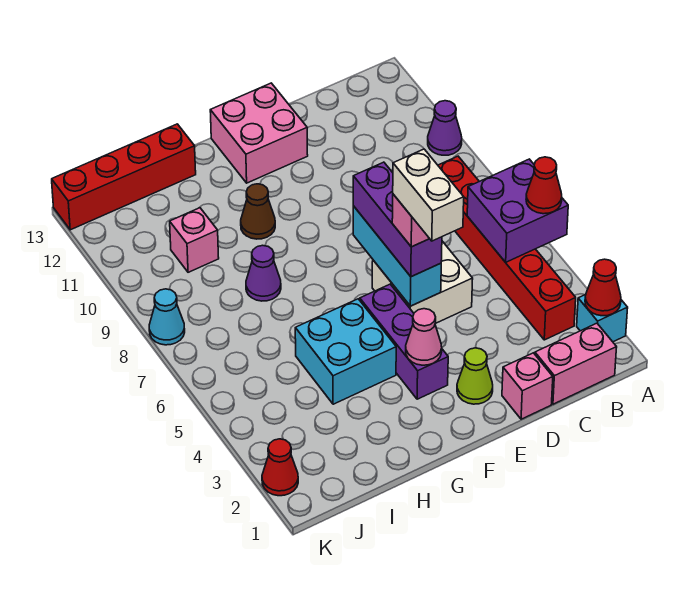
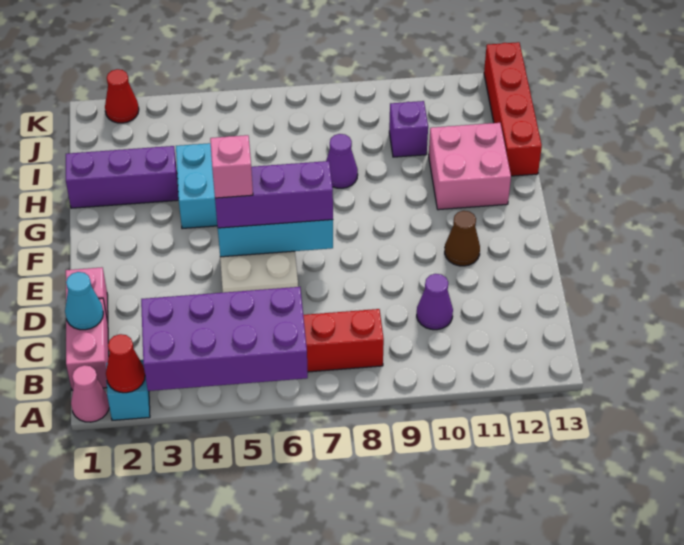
purple 2x2 brick [467,159,568,262] -> purple 2x4 brick [141,287,308,391]
red 1x1 cone [526,157,562,214] -> none
purple 1x1 cone [428,101,462,155] -> purple 1x1 cone moved to [417,274,453,330]
lime 1x1 cone [457,348,493,404] -> none
white 1x2 brick [393,149,464,241] -> none
pink 2x2 brick [210,83,308,183] -> pink 2x2 brick moved to [429,123,511,210]
purple 1x3 brick [360,284,448,399] -> purple 1x3 brick moved to [66,146,179,208]
pink 1x1 cone [406,309,442,365] -> pink 1x1 cone moved to [71,365,109,422]
brown 1x1 cone [241,184,275,239] -> brown 1x1 cone moved to [445,211,480,266]
pink 1x1 brick [170,208,219,272] -> purple 1x1 brick [389,101,428,157]
cyan 1x1 cone [149,289,185,345] -> cyan 1x1 cone moved to [65,272,103,330]

